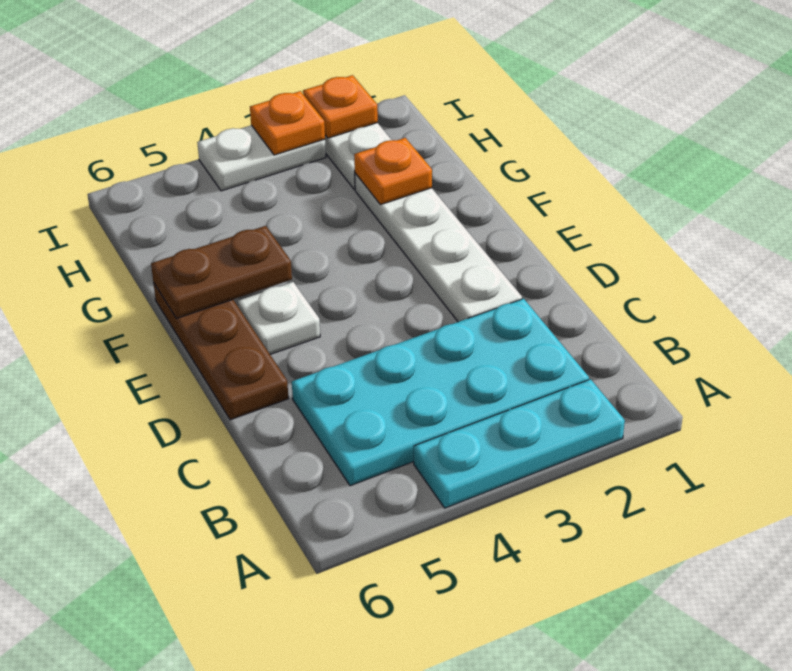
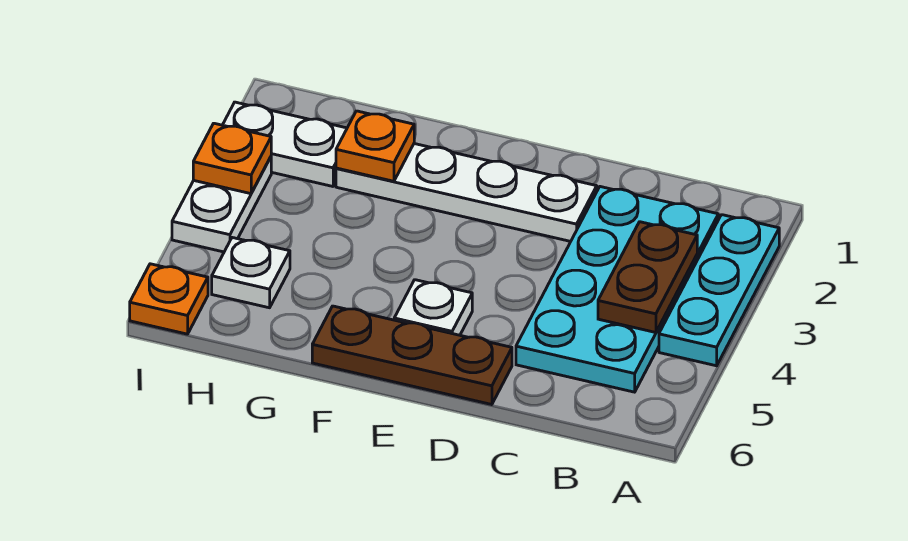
brown 1x2 plate [151,226,292,318] -> brown 1x2 plate moved to [598,222,697,333]
none -> white 1x1 plate [212,238,290,308]
orange 1x1 plate [303,75,378,138] -> orange 1x1 plate moved to [130,264,208,334]

